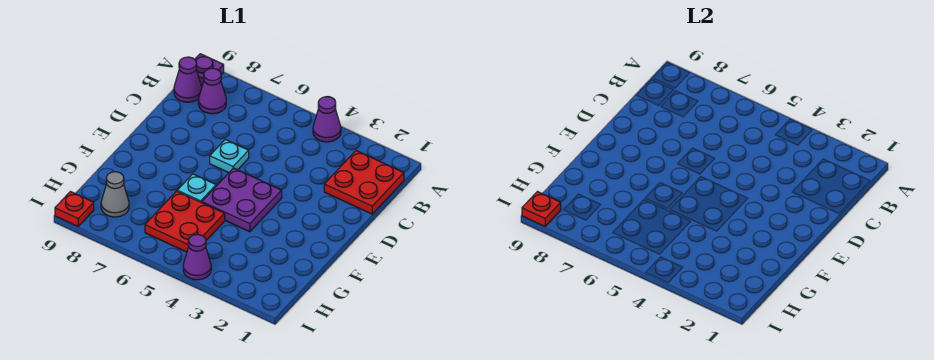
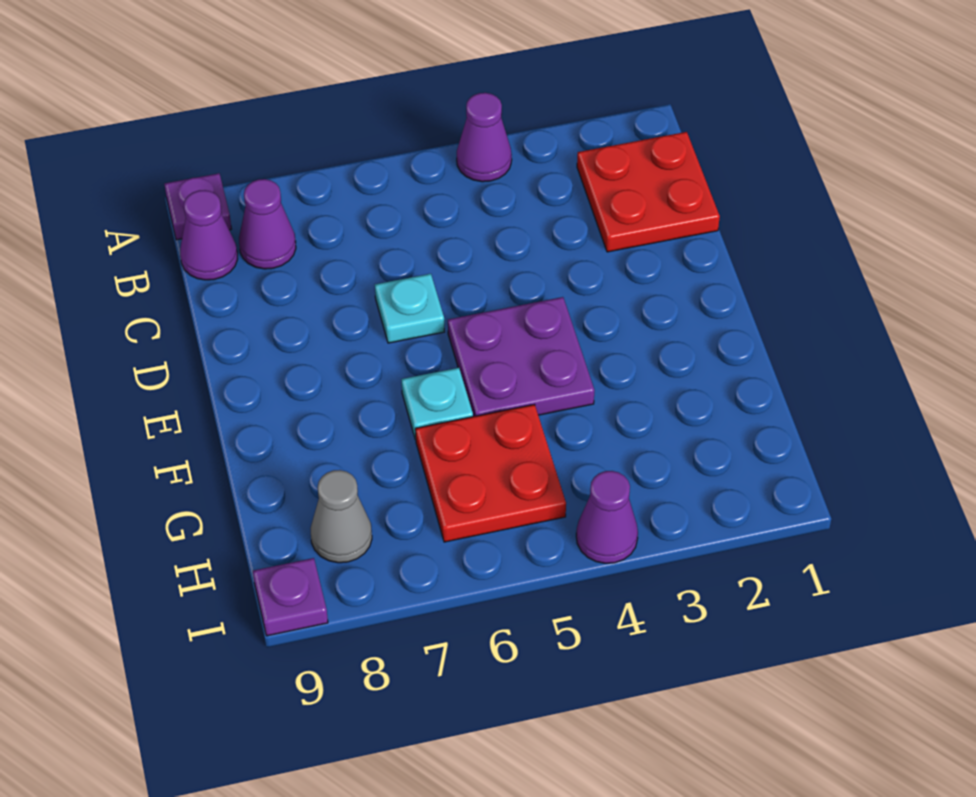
red 1x1 plate [55,192,94,226] -> purple 1x1 plate [253,558,328,636]
red 1x1 plate [522,192,561,226] -> none

